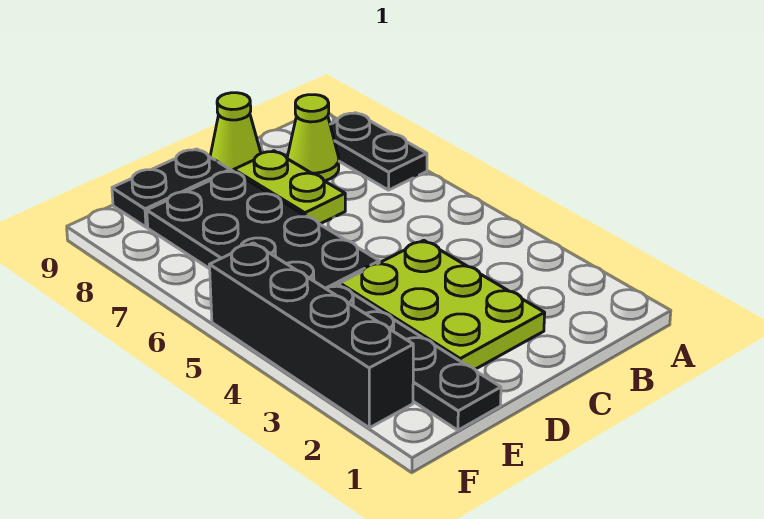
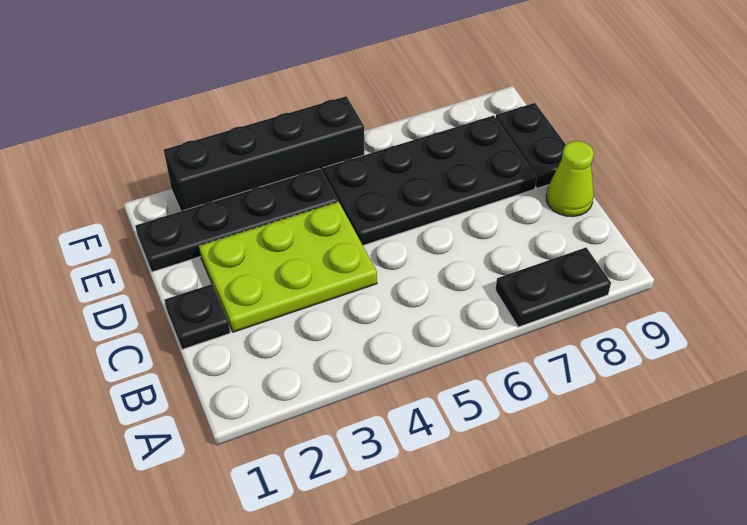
lime 1x1 cone [287,95,339,181] -> none
none -> black 1x1 plate [164,284,230,349]
lime 1x2 plate [234,151,345,224] -> none

